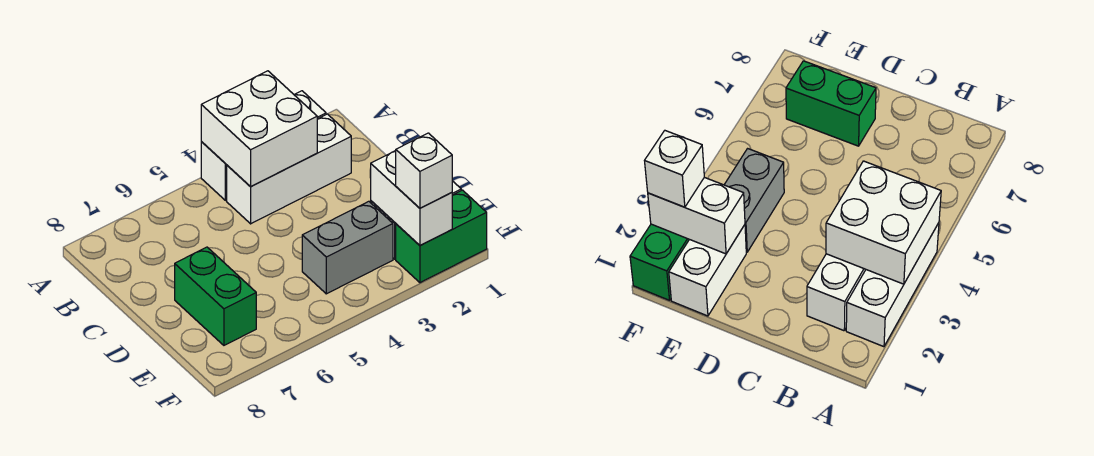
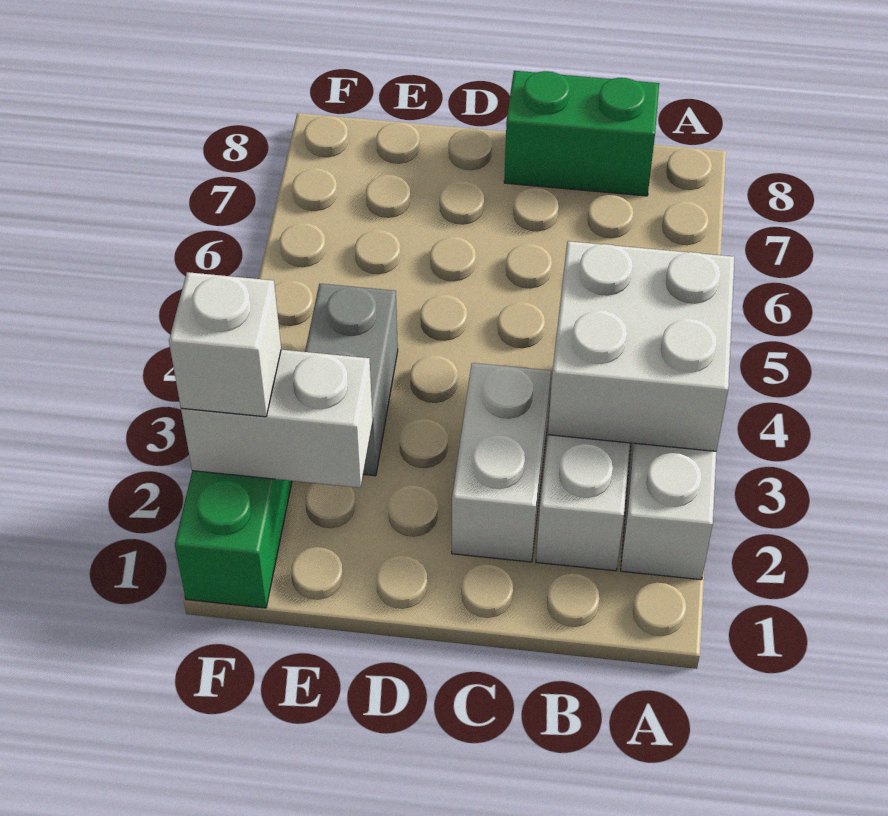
green 1x2 brick [175,247,256,345] -> green 1x2 brick moved to [504,71,659,196]
white 1x2 brick [669,225,746,316] -> white 1x2 brick moved to [452,363,551,562]

